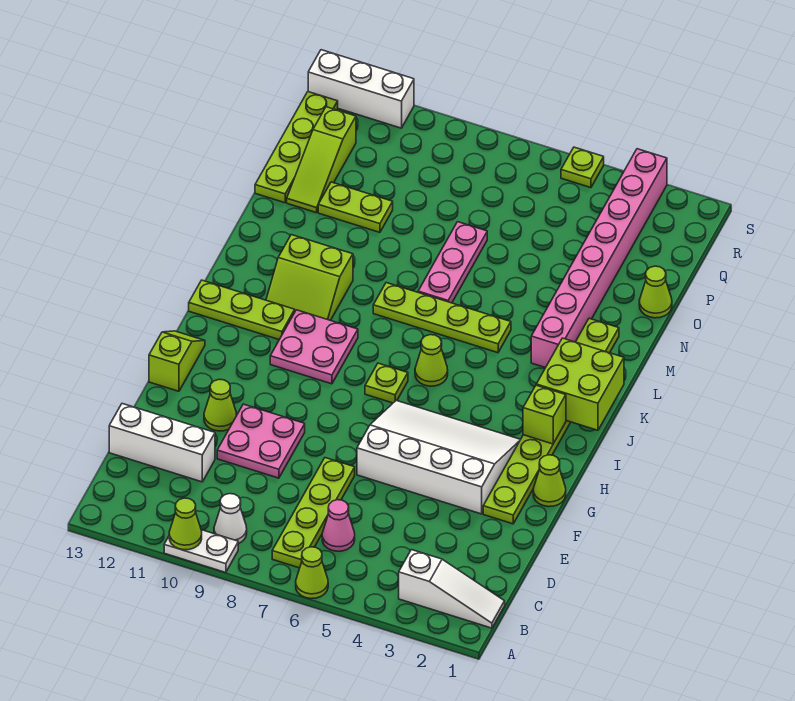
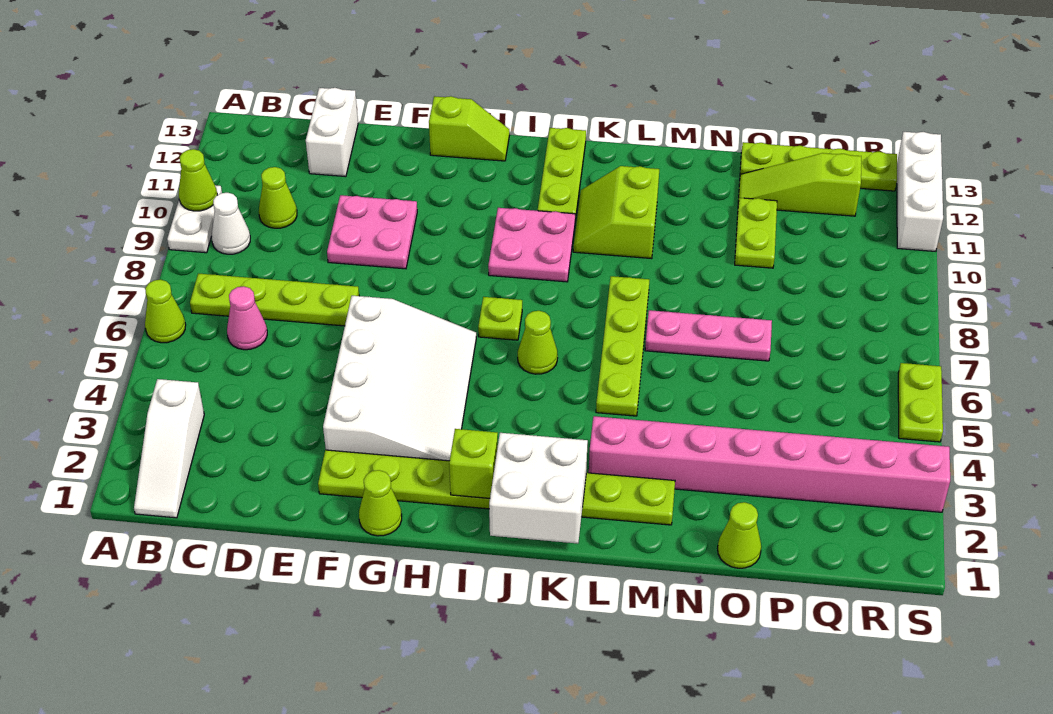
white 1x3 brick [109,404,215,482] -> white 1x2 brick [306,88,358,177]
lime 1x1 cone [204,379,237,431] -> lime 1x1 cone moved to [259,167,297,228]
lime 2x2 brick [536,338,624,430] -> white 2x2 brick [489,433,588,544]
lime 1x1 plate [561,147,604,188] -> lime 1x2 plate [898,363,943,442]

